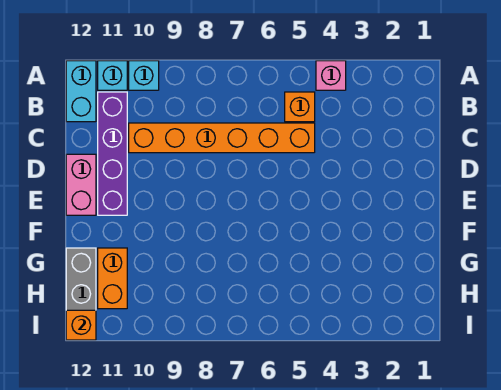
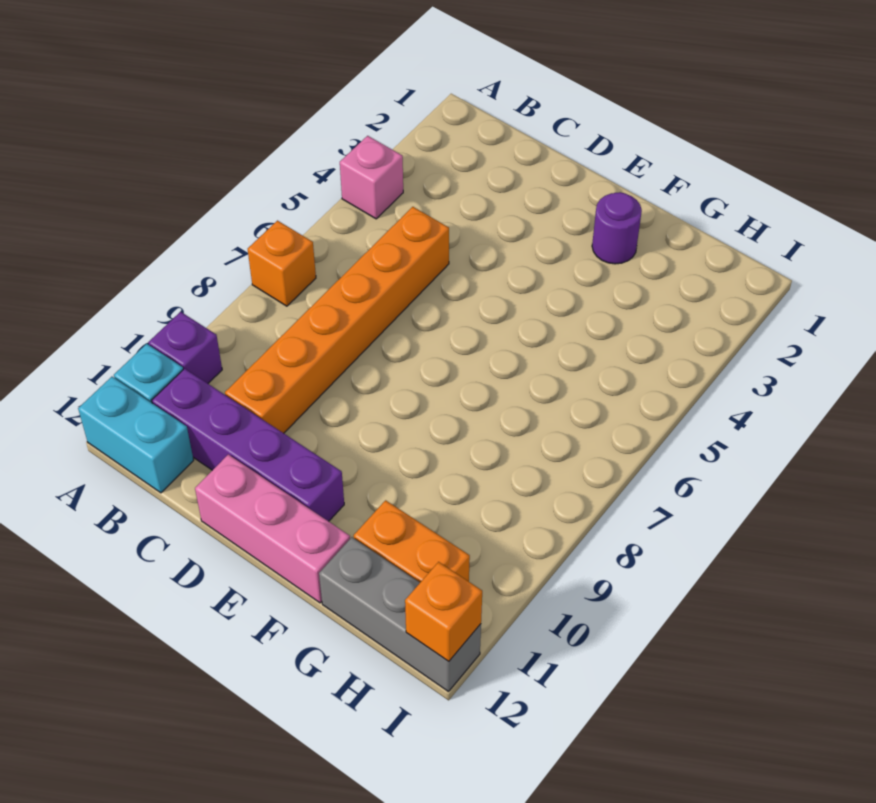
cyan 1x1 brick [129,61,159,90] -> purple 1x1 brick [148,312,222,383]
orange 1x1 brick [285,92,315,122] -> orange 1x1 brick moved to [248,221,316,306]
pink 1x2 brick [66,154,96,215] -> pink 1x3 brick [195,454,350,603]
none -> purple 1x1 round brick [592,192,642,264]

